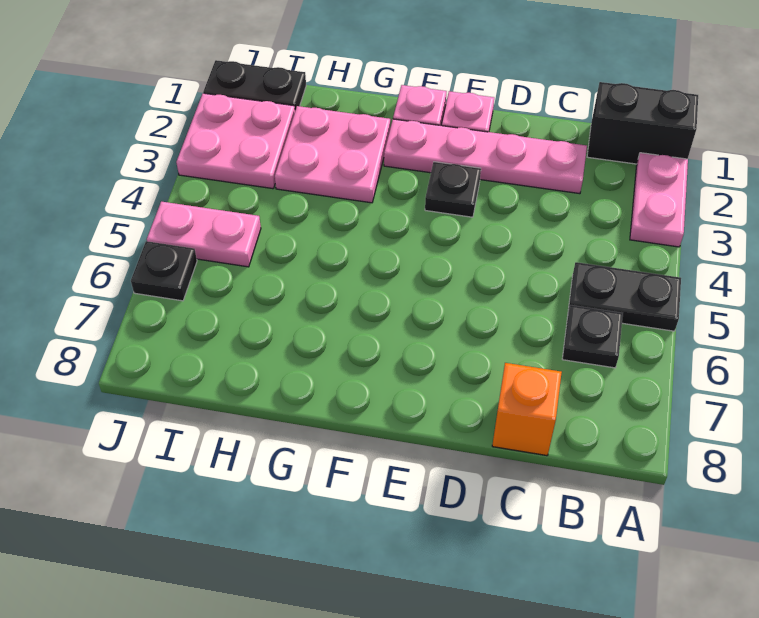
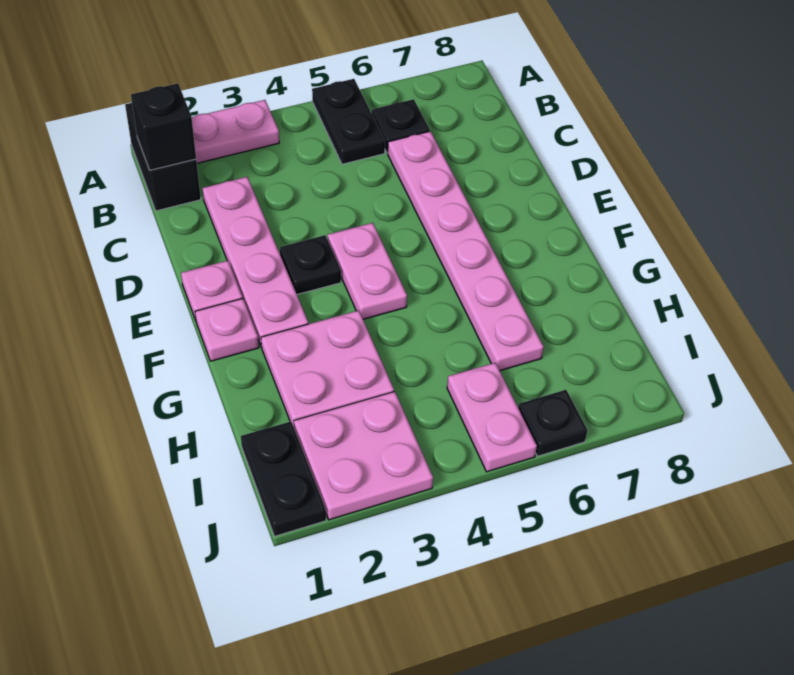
none -> black 1x1 brick [131,84,196,170]
none -> pink 1x6 plate [388,131,544,371]
orange 1x1 brick [492,363,562,456] -> none
none -> pink 1x2 plate [328,223,407,319]

